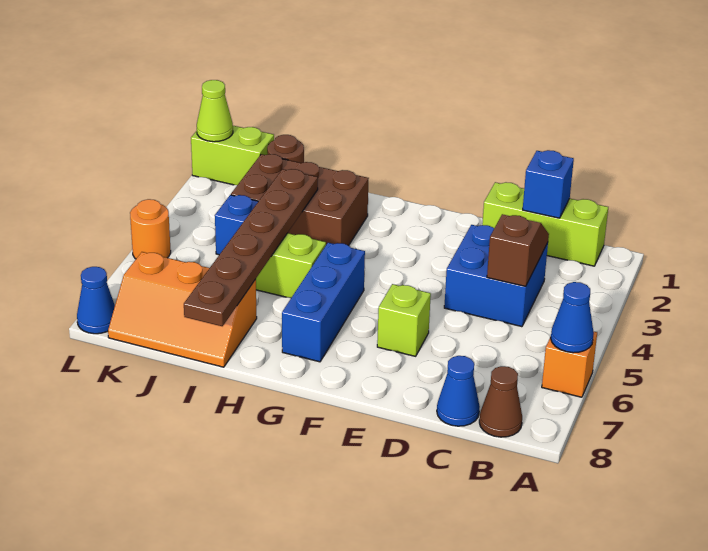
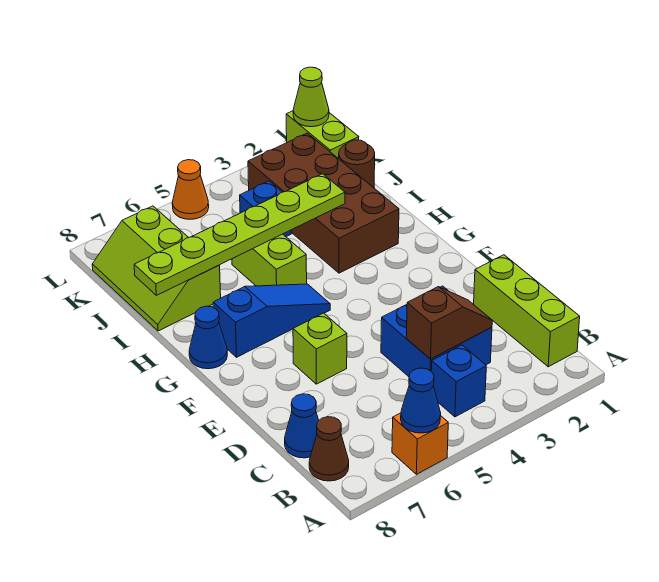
blue 1x1 brick [523,150,574,218] -> blue 1x1 brick moved to [431,345,486,417]
blue 1x3 brick [282,243,365,362] -> blue 1x3 slope [213,284,330,357]
brown 2x3 brick [231,154,369,246] -> brown 2x4 brick [248,133,399,273]
brown 1x6 plate [184,169,318,326] -> lime 1x6 plate [134,174,345,295]
orange 2x3 slope [108,252,257,367] -> lime 2x3 slope [92,206,221,331]
orange 1x1 round brick [130,199,171,259] -> orange 1x1 cone [172,160,209,219]
blue 1x1 cone [77,267,115,334] -> blue 1x1 cone moved to [189,306,227,369]

